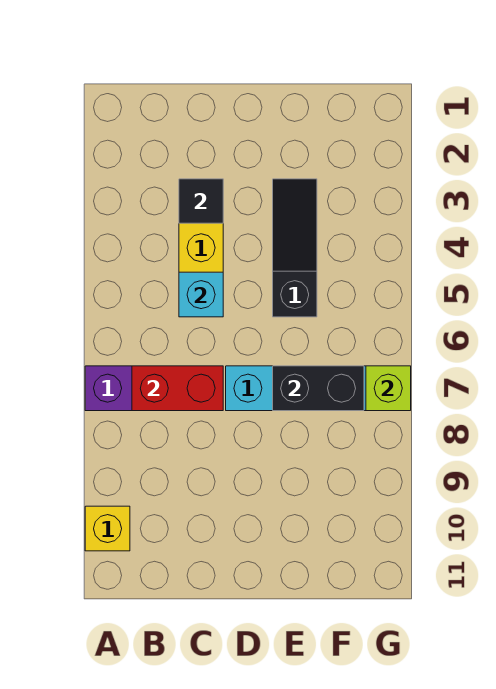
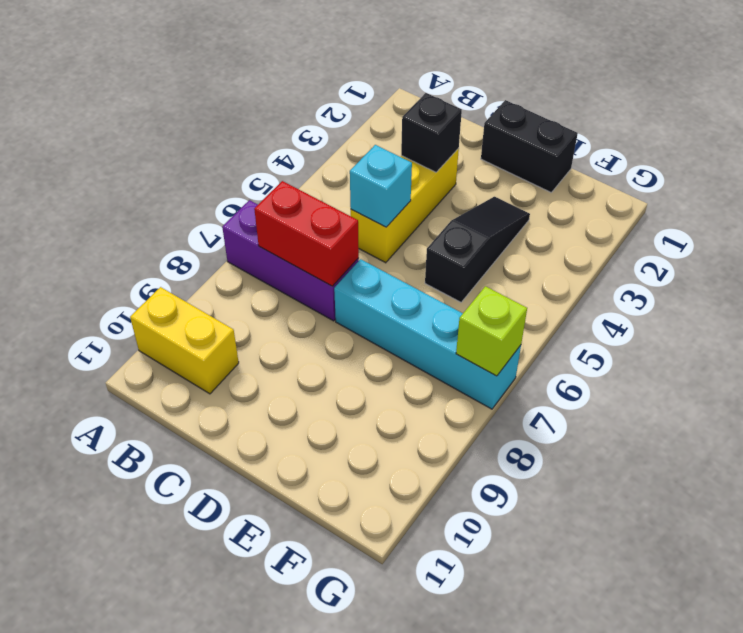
yellow 1x1 brick [85,506,130,551] -> yellow 1x2 brick [130,287,239,394]
black 1x1 tile [179,179,223,223] -> black 1x1 brick [401,93,462,172]
black 1x2 brick [273,366,364,411] -> black 1x2 brick moved to [481,100,578,192]

